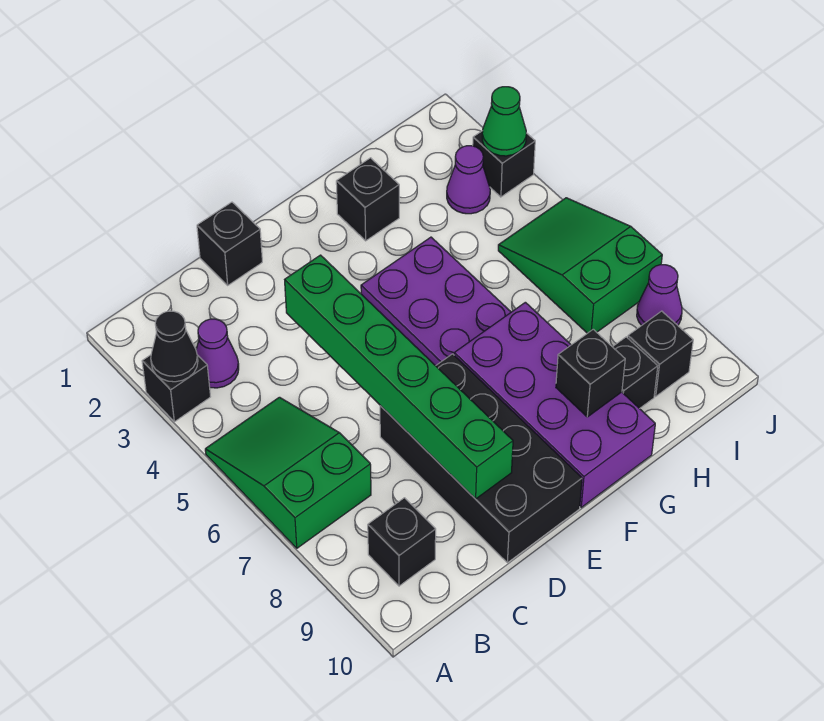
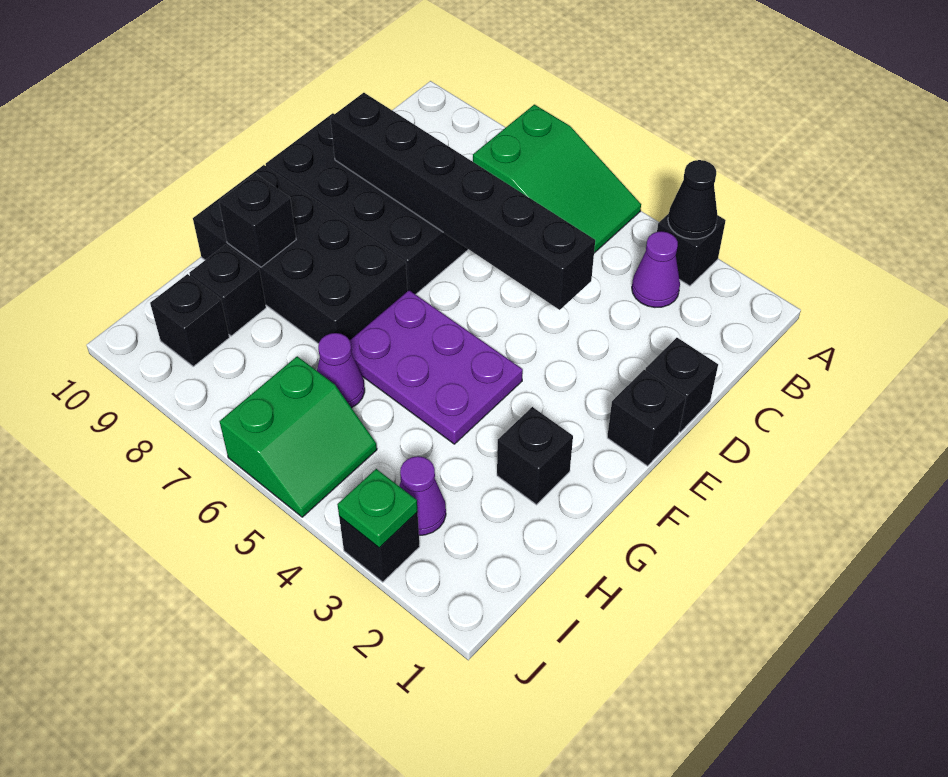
black 1x1 brick [368,498,436,586] -> black 1x1 brick moved to [607,370,686,466]
green 1x6 brick [285,255,513,499] -> black 1x6 brick [331,93,595,310]
purple 2x4 brick [454,302,655,507] -> black 2x4 brick [193,165,407,344]
green 2x3 slope [498,198,662,333] -> green 2x2 slope [220,356,377,517]
green 1x1 cone [482,87,526,156] -> green 1x1 plate [337,469,417,548]
purple 1x1 cone [637,265,682,325] -> purple 1x1 cone moved to [317,333,365,408]

